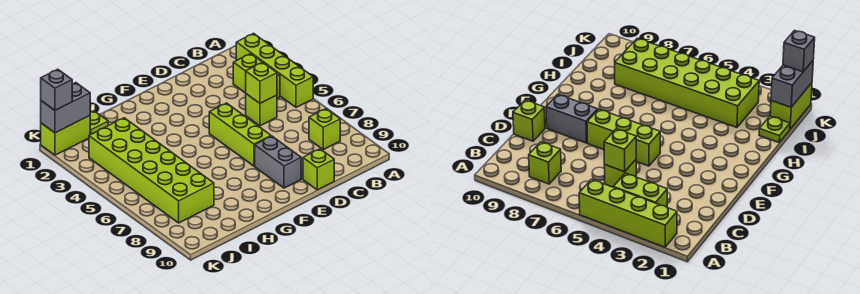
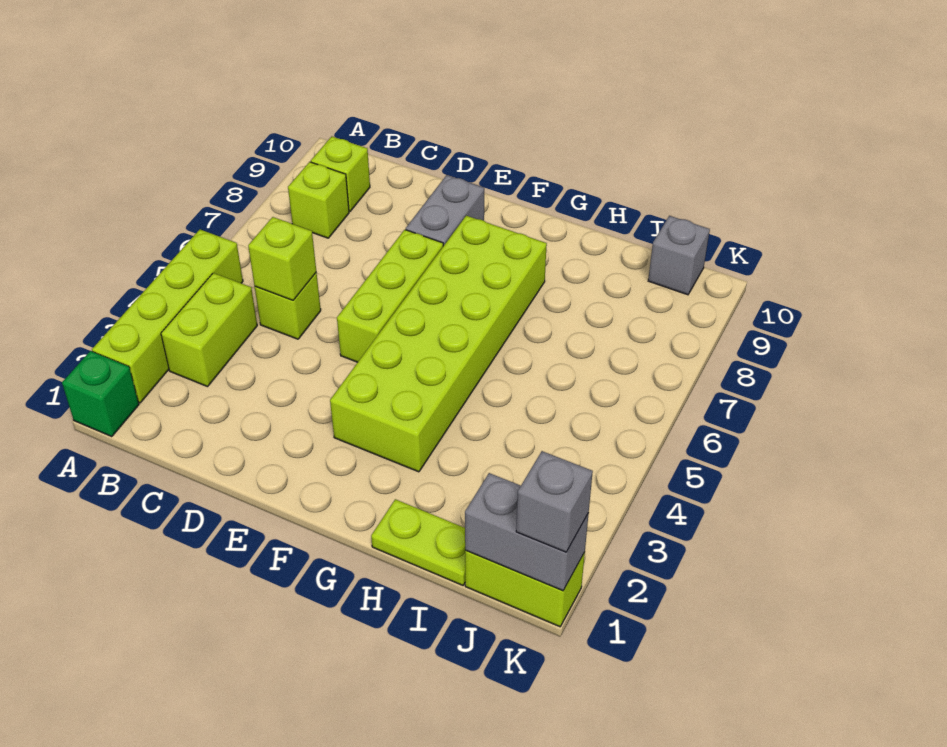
none -> green 1x1 brick [62,351,139,437]
lime 1x1 brick [303,149,334,190] -> lime 1x1 brick moved to [311,137,370,212]
lime 1x1 plate [90,111,108,135] -> lime 1x2 plate [371,499,466,585]
lime 2x6 brick [89,118,214,223] -> lime 2x6 brick moved to [330,216,547,472]
none -> grey 1x1 brick [648,216,710,295]

